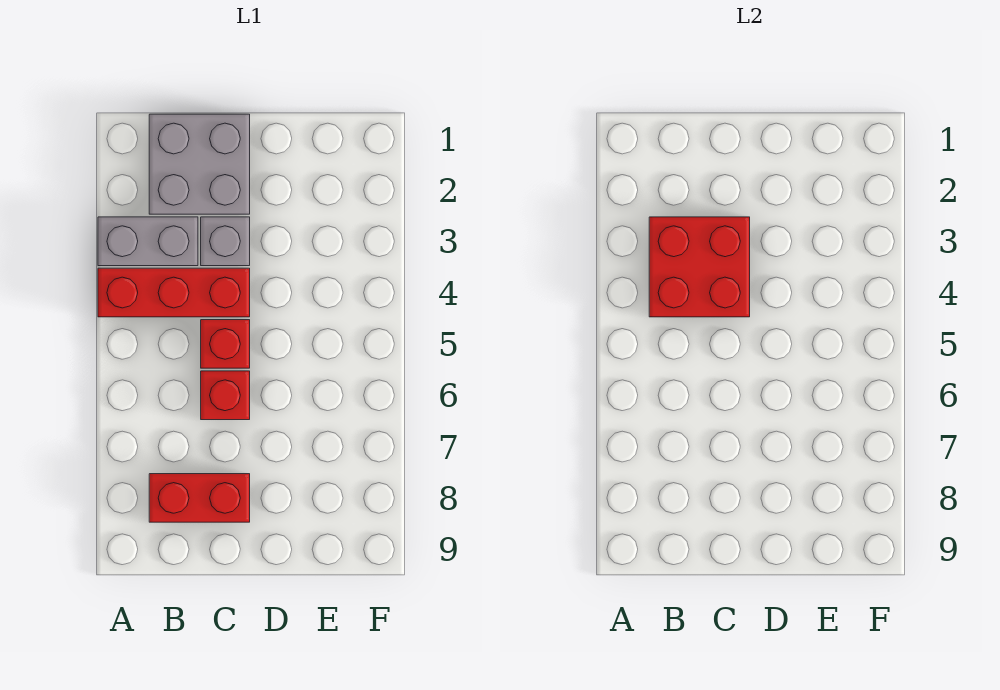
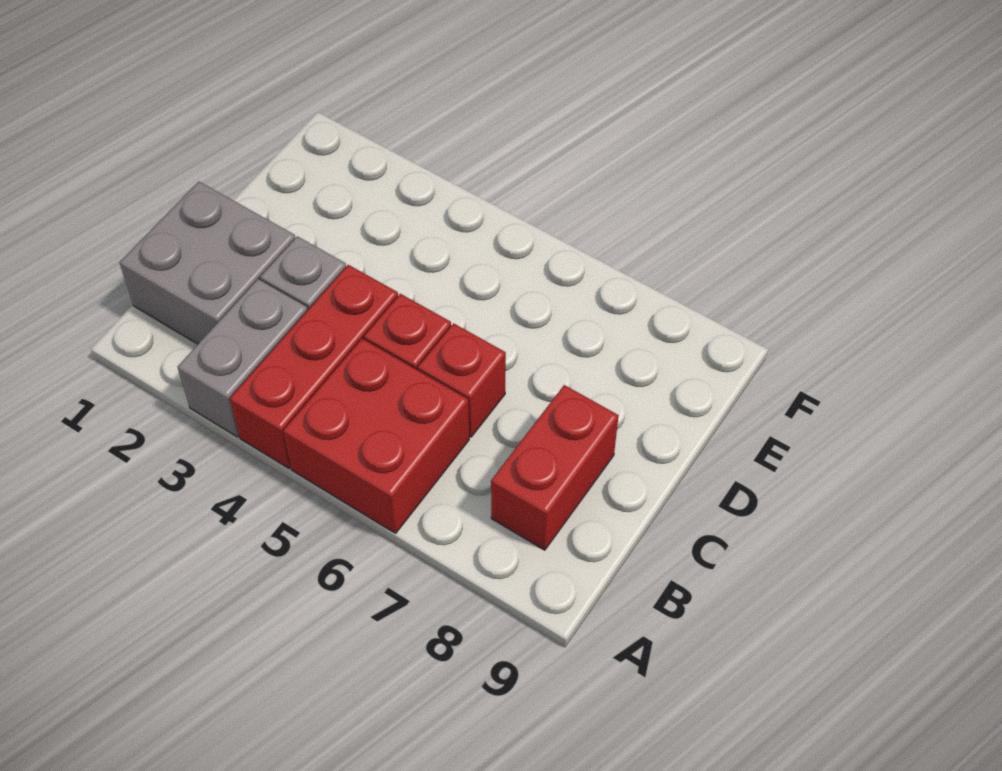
red 2x2 brick [649,217,750,317] -> red 2x2 brick moved to [283,339,469,533]

